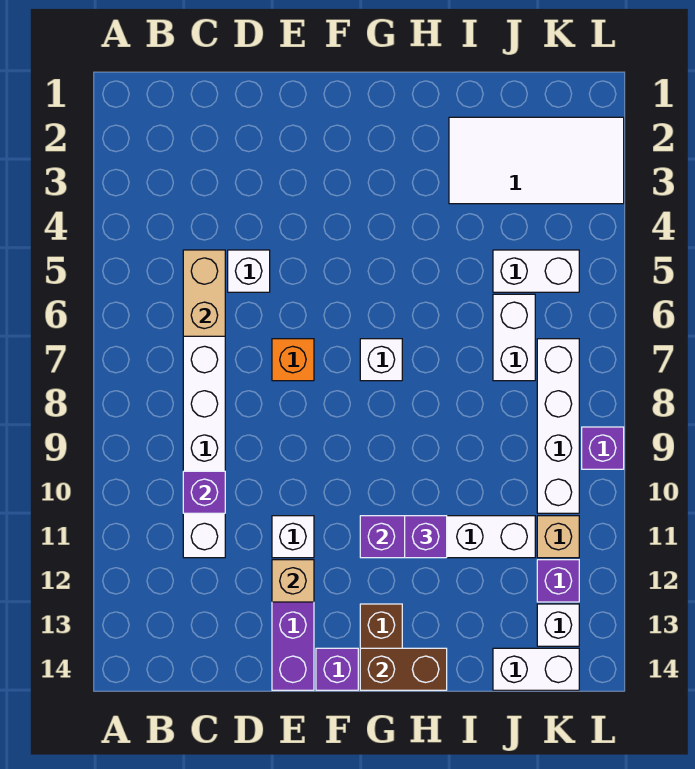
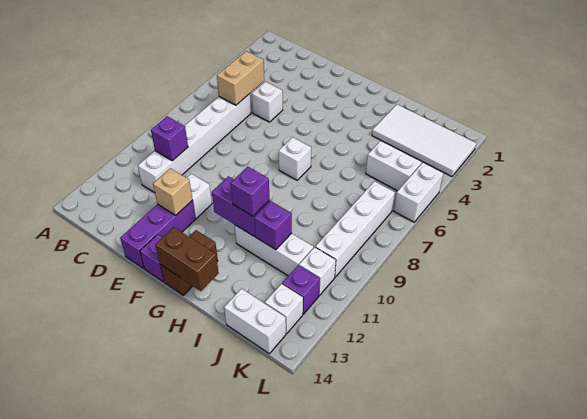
orange 1x1 brick [272,339,314,381] -> none
white 1x2 brick [493,294,535,381] -> white 1x2 brick moved to [394,162,443,222]
tan 1x1 brick [537,516,579,558] -> white 1x1 brick [299,247,336,295]
purple 1x1 brick [582,427,624,469] -> purple 1x1 brick moved to [254,201,292,250]

